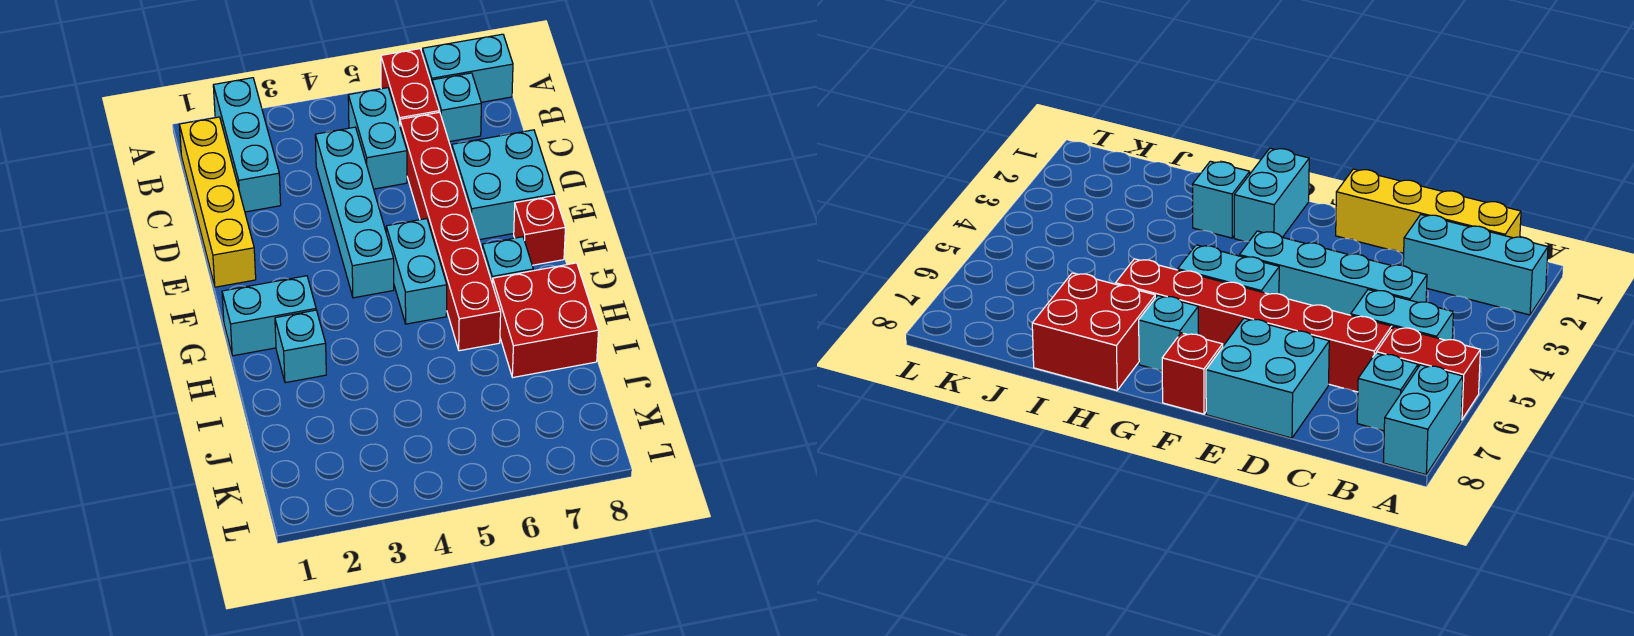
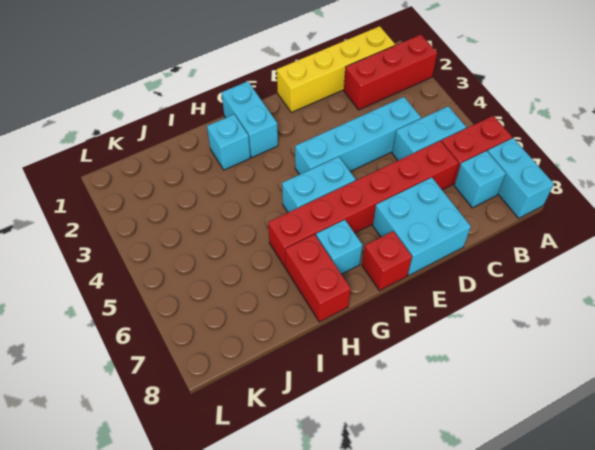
cyan 1x3 brick [213,78,281,212] -> red 1x3 brick [344,35,437,110]
red 2x2 brick [493,263,599,377] -> red 1x2 brick [285,235,351,322]

